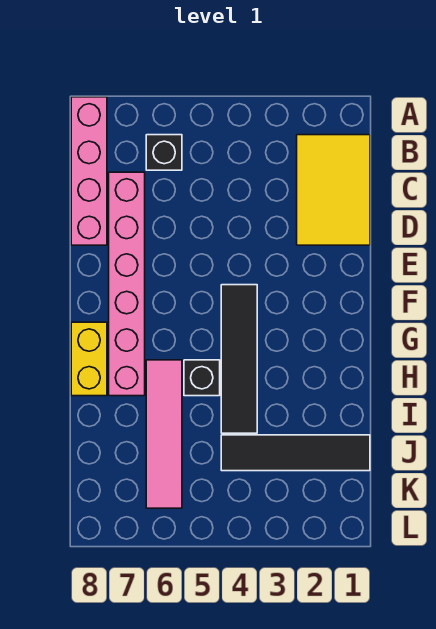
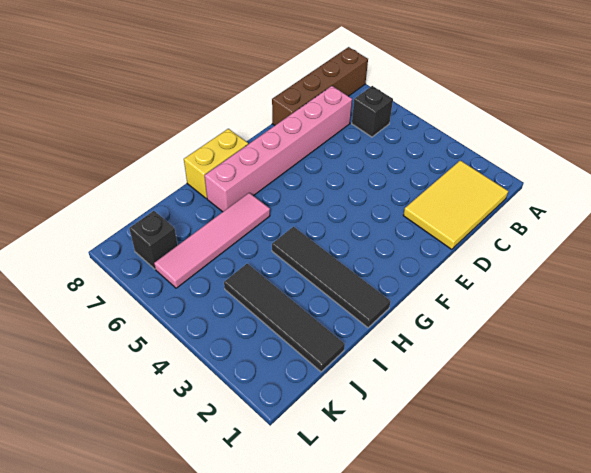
pink 1x4 brick [71,97,107,245] -> brown 1x4 brick [272,47,368,125]
black 1x4 tile [221,285,257,433] -> black 1x4 tile turned to [272,227,390,328]
black 1x1 brick [184,360,220,396] -> black 1x1 brick moved to [129,211,178,269]

